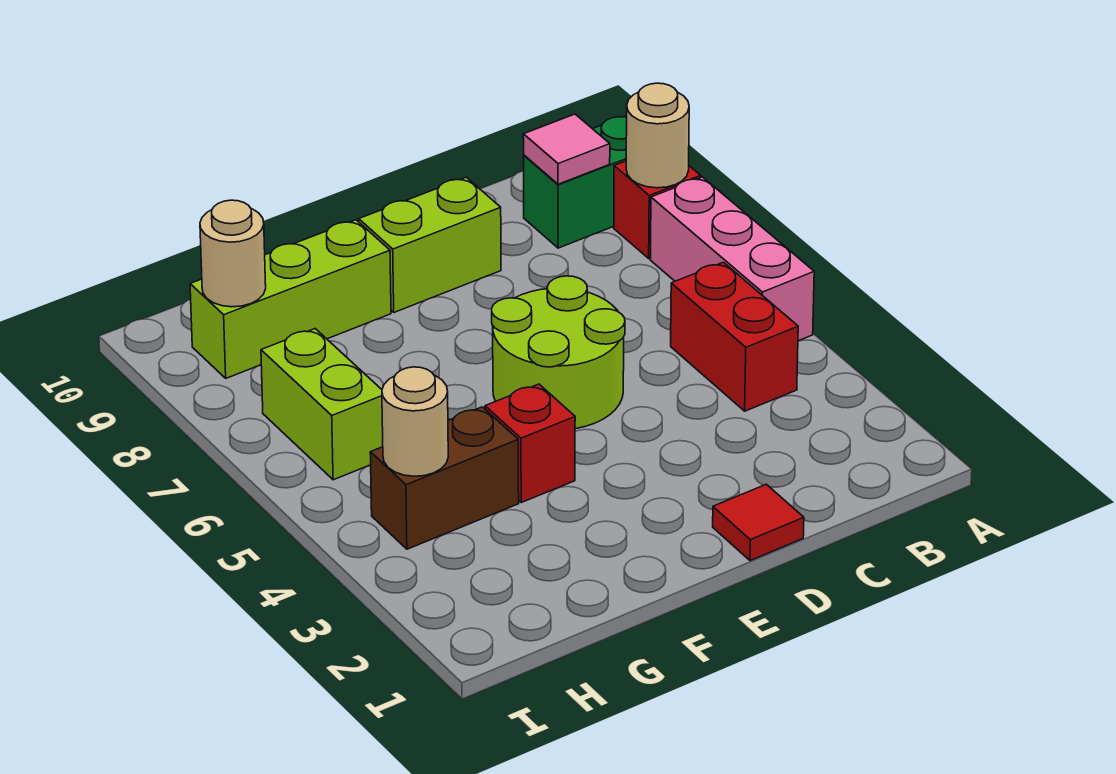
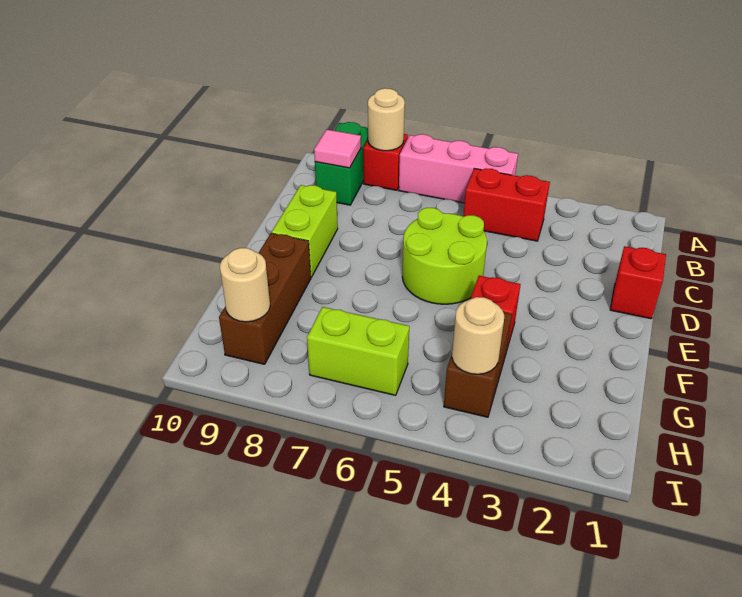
red 1x1 tile [713,484,804,561] -> red 1x1 brick [610,246,666,319]
lime 1x3 brick [190,220,391,378] -> brown 1x3 brick [219,233,311,364]

